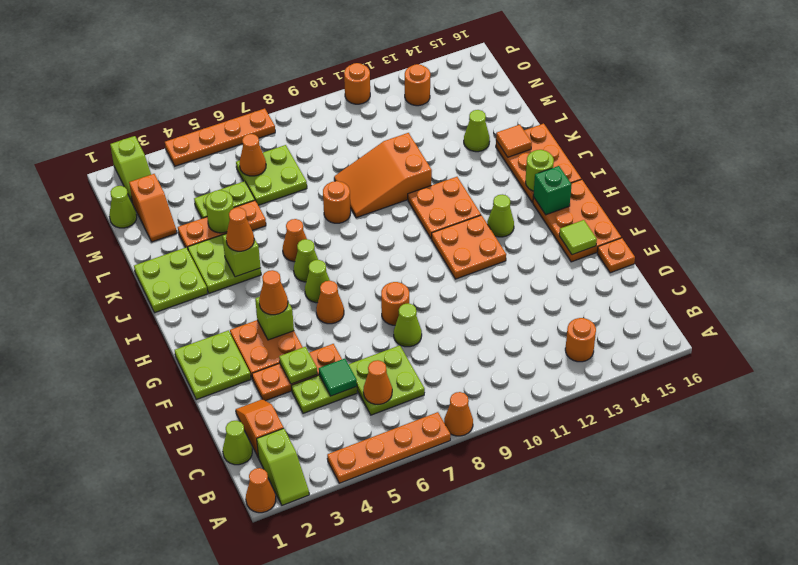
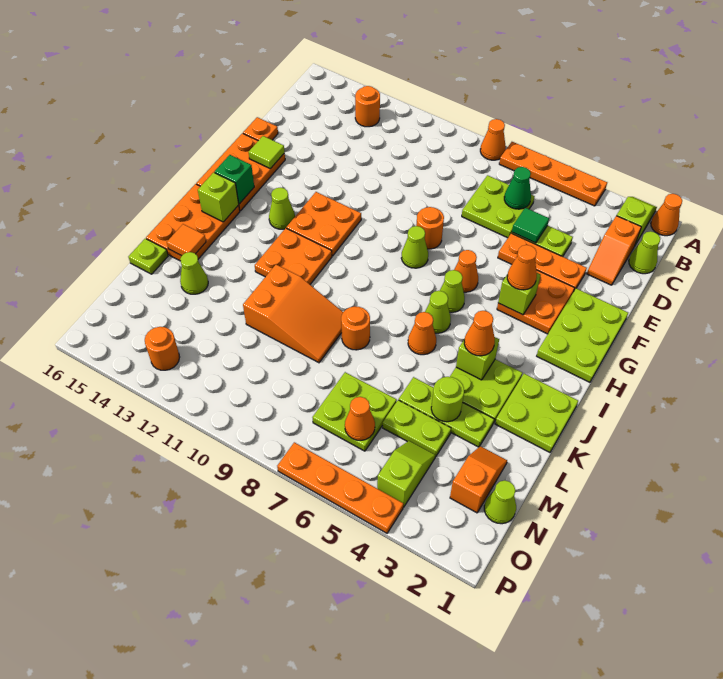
orange 1x1 cone [363,360,392,404] -> green 1x1 cone [504,167,531,209]
lime 1x1 plate [279,347,317,384] -> lime 1x1 plate moved to [129,239,168,274]
lime 1x1 cone [394,303,422,347] -> lime 1x1 cone moved to [401,226,428,268]
lime 2x2 plate [175,330,251,400] -> lime 2x3 plate [537,288,628,382]
lime 1x1 round brick [526,150,554,191] -> lime 1x1 brick [198,173,239,222]
orange 1x3 plate [178,201,266,249] -> lime 1x3 plate [399,377,494,447]
lime 1x2 slope [110,136,151,202] -> lime 1x2 slope moved to [377,441,435,507]
orange 1x1 round brick [344,63,370,104] -> none

